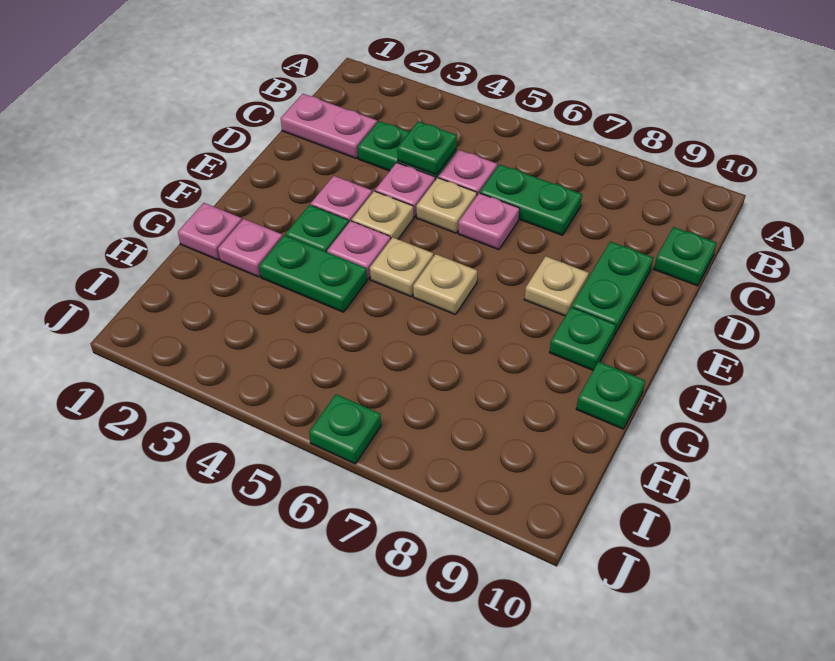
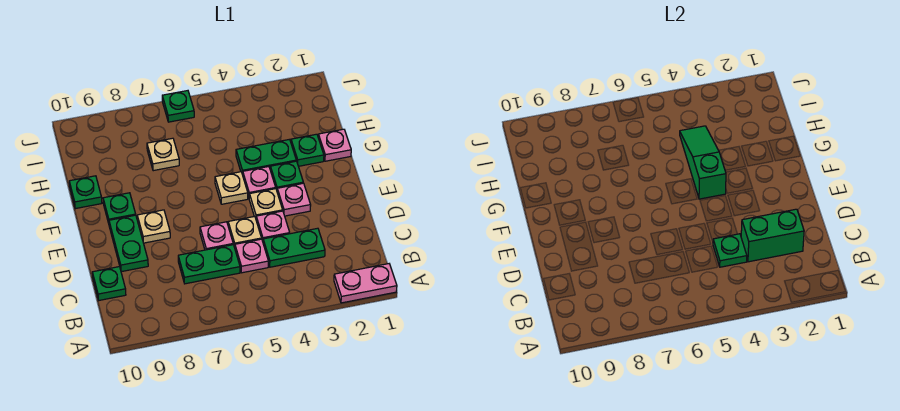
pink 1x2 plate [281,94,377,159] -> pink 1x2 plate moved to [334,264,397,303]
none -> green 1x2 brick [741,209,804,262]
none -> green 1x3 slope [680,126,726,199]
tan 1x1 plate [413,254,477,315] -> tan 1x1 plate moved to [147,138,179,171]
pink 1x1 plate [218,219,283,277] -> green 1x1 plate [291,134,324,166]

